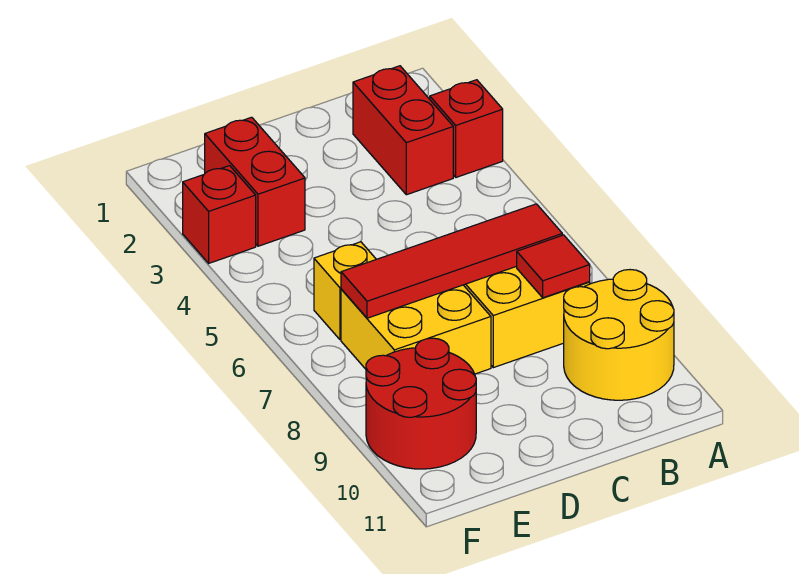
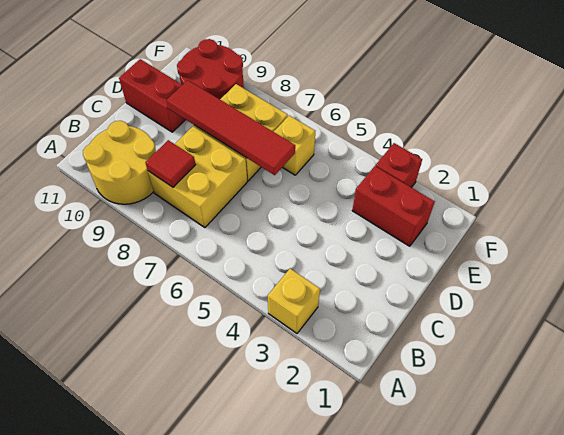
red 1x1 brick [430,80,503,177] -> yellow 1x1 brick [268,269,320,333]
red 1x2 brick [353,66,453,195] -> red 1x2 brick moved to [119,59,185,132]
red 1x4 tile [341,204,562,318] -> red 1x4 tile turned to [166,80,295,175]

